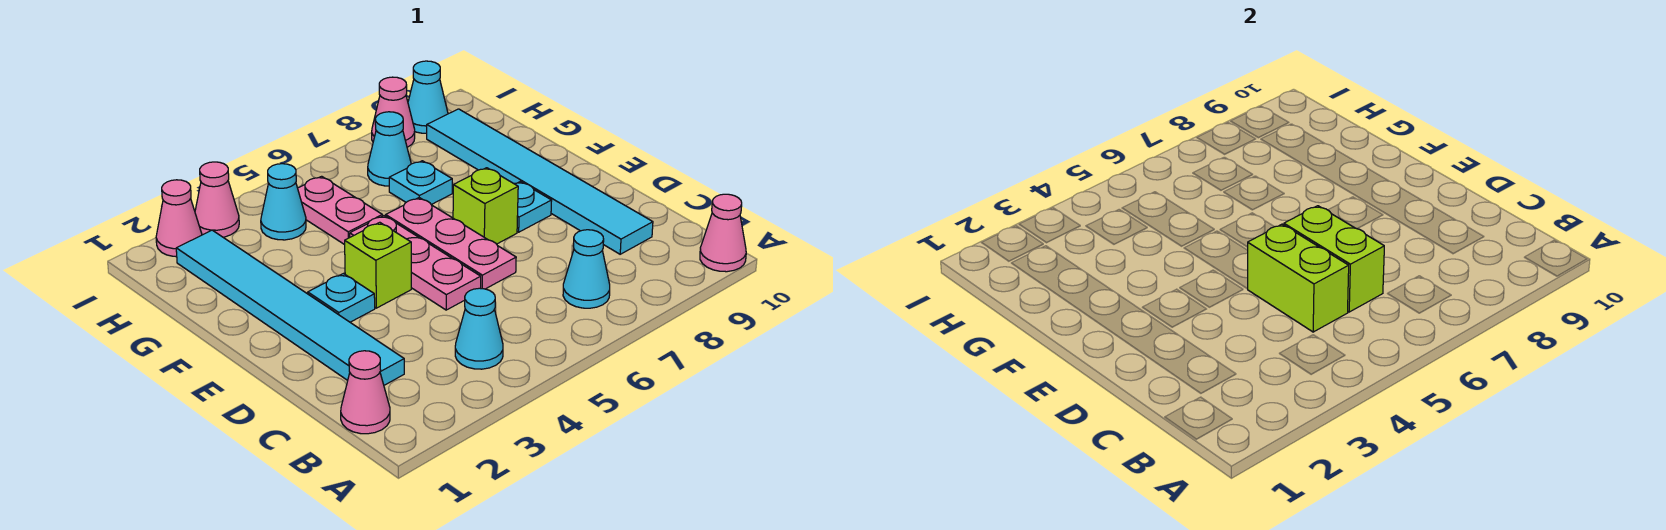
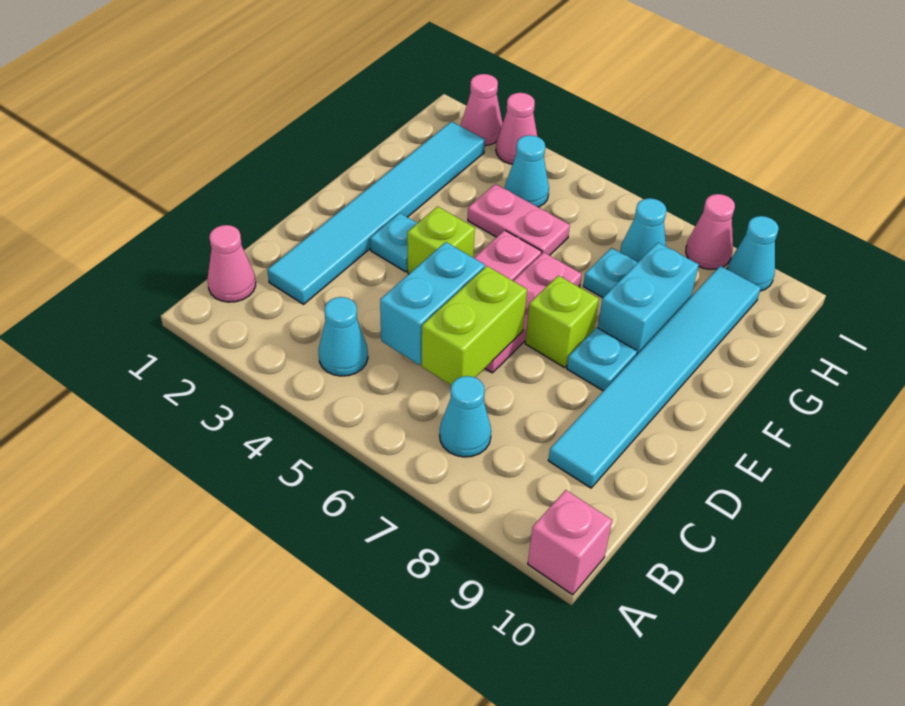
pink 1x1 cone [700,194,746,272] -> pink 1x1 brick [528,490,612,595]
lime 1x2 brick [1248,224,1349,332] -> cyan 1x2 brick [380,242,485,365]
none -> cyan 1x2 brick [598,243,699,354]
pink 1x2 plate [298,176,382,245] -> pink 1x2 plate turned to [468,184,570,255]

